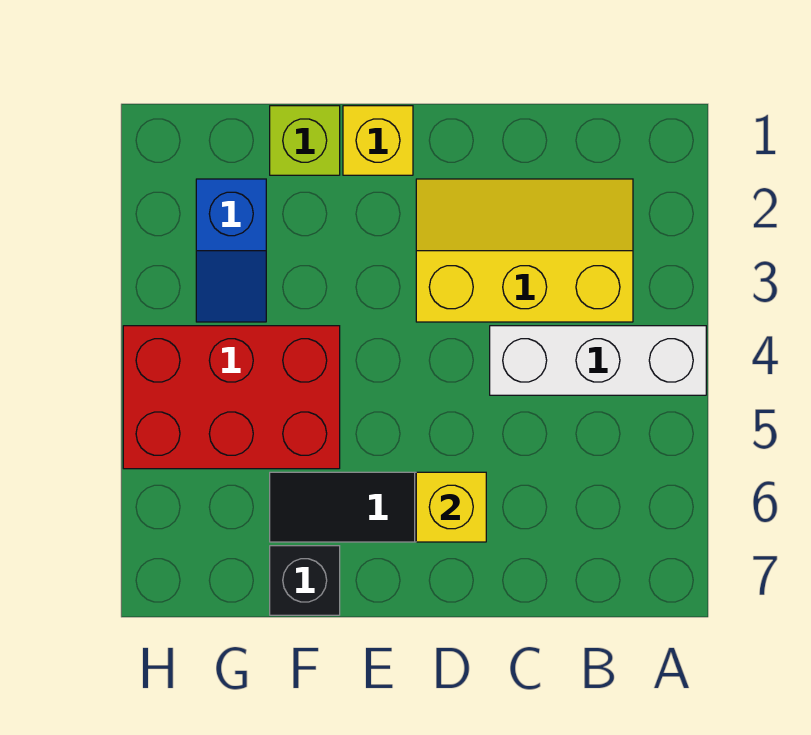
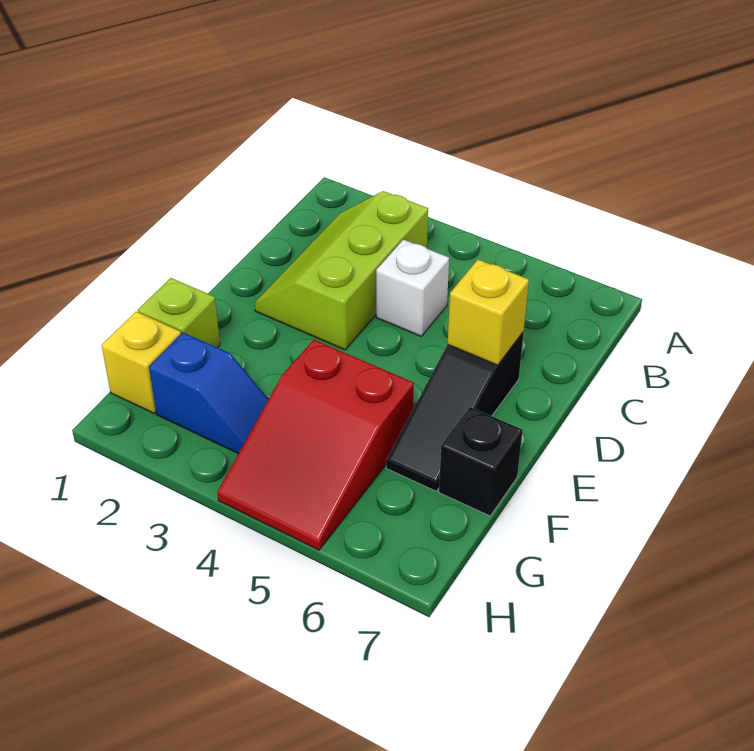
white 1x3 brick [490,326,706,395] -> white 1x1 brick [376,240,449,336]
yellow 2x3 slope [416,179,633,322] -> lime 2x3 slope [255,191,428,350]
yellow 1x1 brick [343,106,413,175] -> yellow 1x1 brick moved to [101,312,181,413]
red 2x3 brick [123,326,340,469] -> red 2x3 slope [217,340,414,550]

